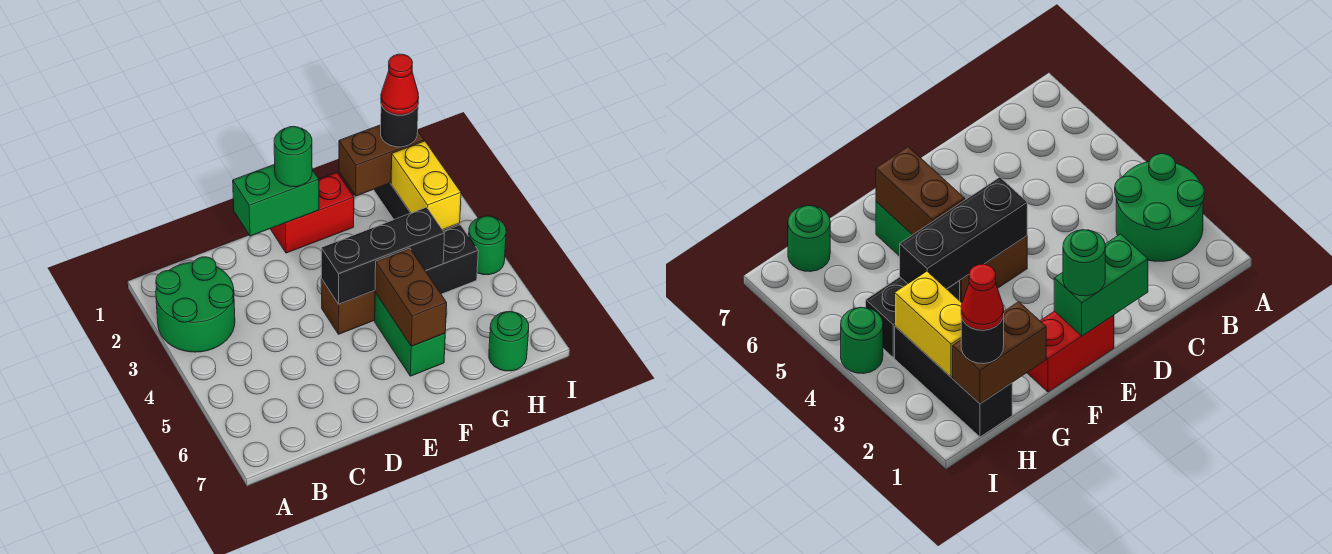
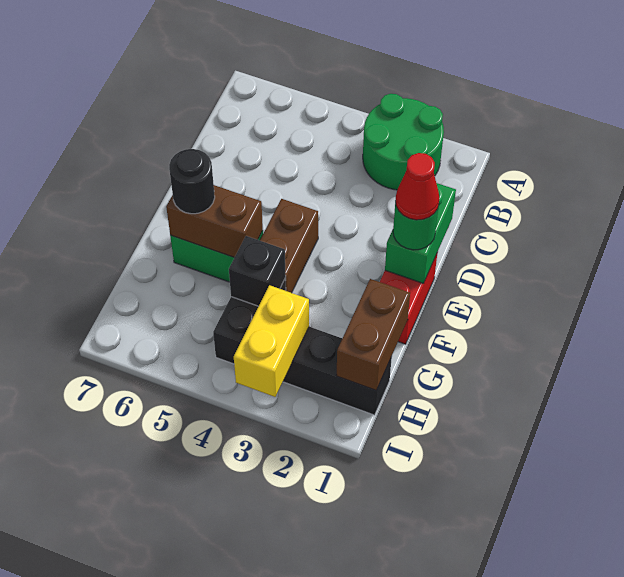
black 1x3 brick [321,207,445,304] -> black 1x1 brick [229,236,286,306]
black 1x1 round brick [381,104,418,147] -> black 1x1 round brick moved to [169,149,215,214]
red 1x1 cone [381,54,419,115] -> red 1x1 cone moved to [395,153,439,220]
yellow 1x2 brick [391,141,461,230] -> yellow 1x2 brick turned to [234,285,309,397]
green 1x1 round brick [489,312,529,371] -> none
green 1x1 round brick [469,216,506,275] -> none

